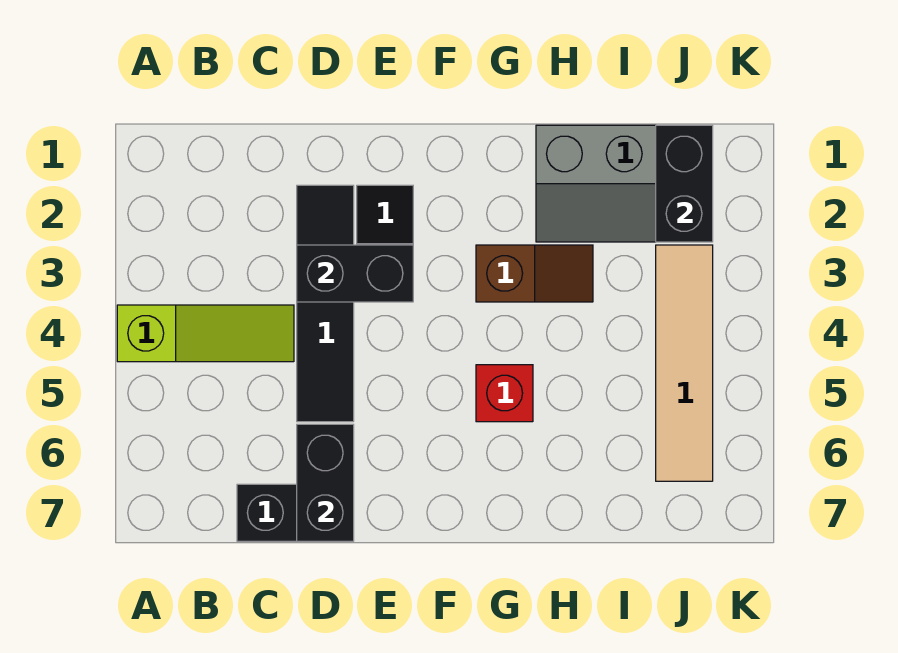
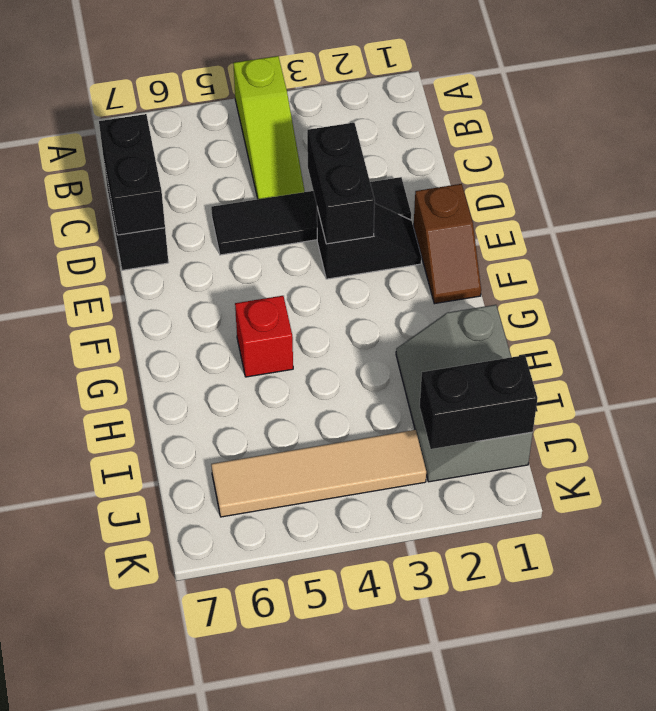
black 1x2 brick [297,424,354,541] -> black 1x2 brick turned to [99,114,165,235]
brown 1x2 slope [476,245,593,302] -> brown 1x2 slope moved to [414,184,481,304]

